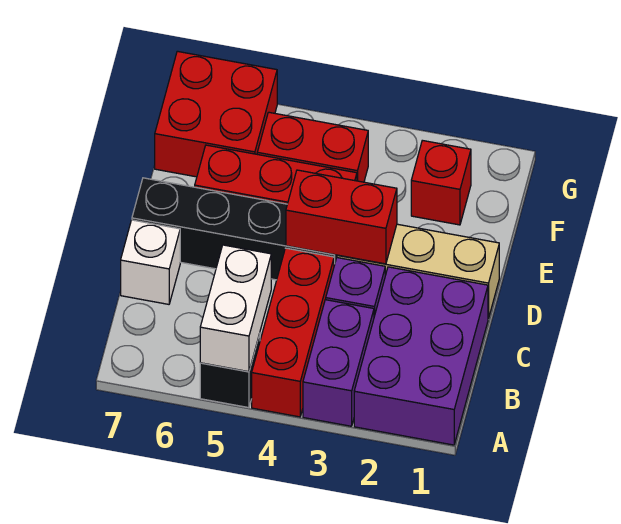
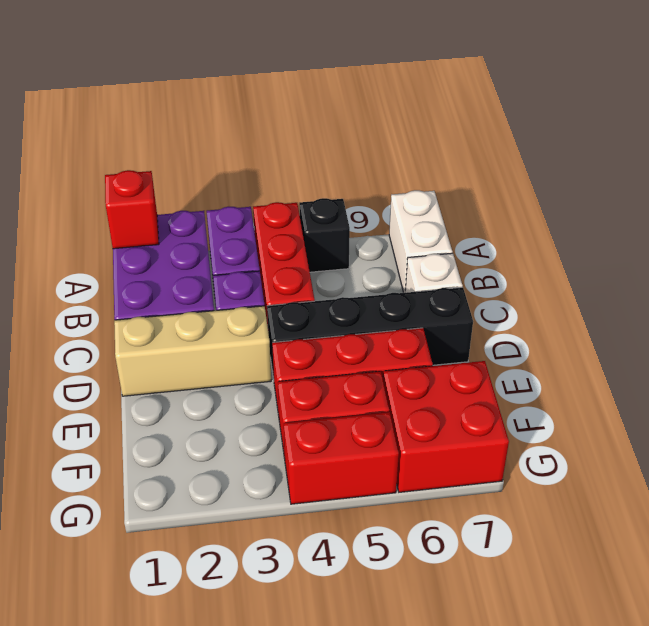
white 1x2 brick [200,245,271,372] -> white 1x2 brick moved to [389,190,453,293]
red 1x2 brick [286,170,397,264] -> red 1x2 brick moved to [284,412,399,504]
red 1x1 brick [411,140,471,225] -> red 1x1 brick moved to [105,170,159,249]

